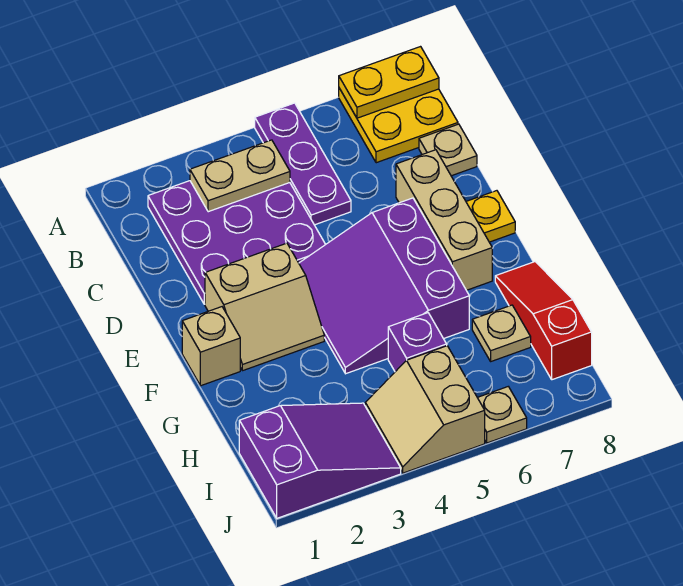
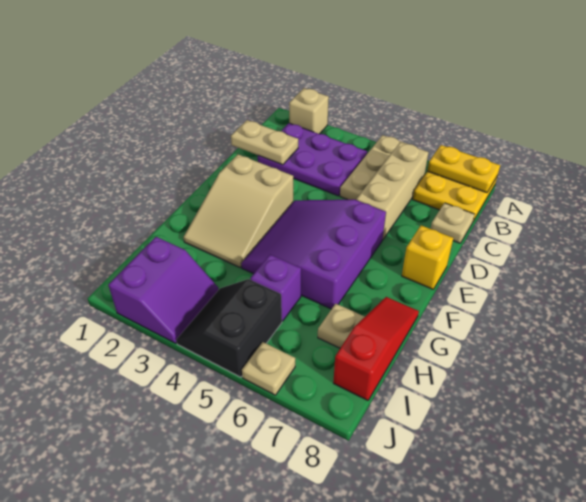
purple 1x3 plate [255,103,351,225] -> tan 1x3 plate [340,135,407,200]
purple 3x3 plate [148,181,326,304] -> purple 2x3 plate [258,123,367,196]
tan 1x2 plate [190,140,290,212] -> tan 1x2 plate moved to [231,120,298,165]
tan 1x3 brick [396,150,492,290] -> tan 1x3 brick moved to [356,142,429,240]
tan 2x2 slope [205,243,324,371] -> tan 2x3 slope [183,154,293,267]
yellow 1x1 plate [466,191,515,242] -> yellow 1x1 brick [402,225,453,289]
tan 1x1 brick [182,307,240,386] -> tan 1x1 brick moved to [289,88,329,134]
purple 2x3 slope [239,403,401,518] -> purple 2x2 slope [108,237,219,343]
tan 2x2 slope [365,346,485,473] -> black 2x2 slope [176,279,282,377]

